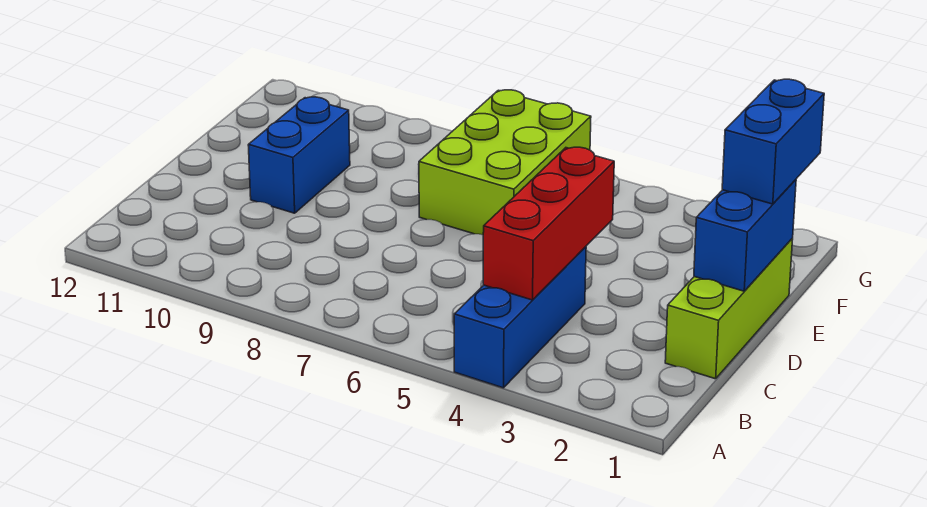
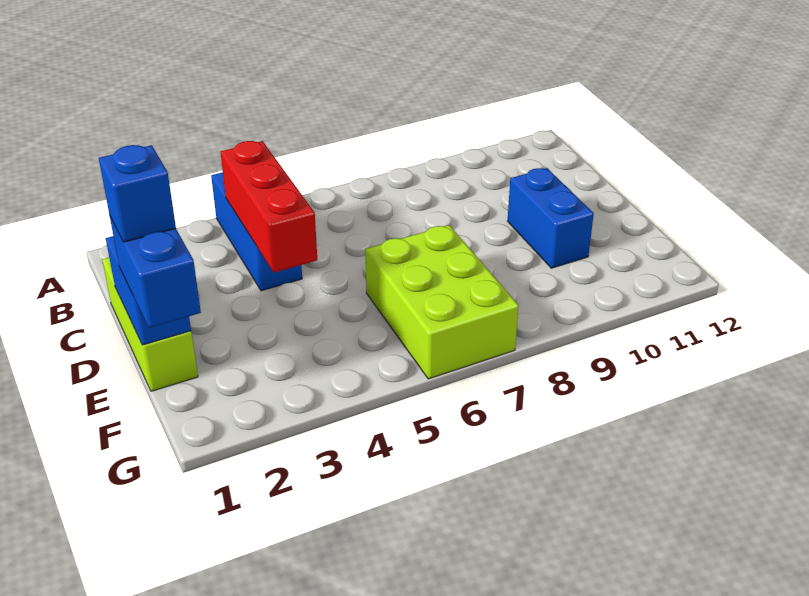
none -> blue 1x1 brick [99,145,176,242]

